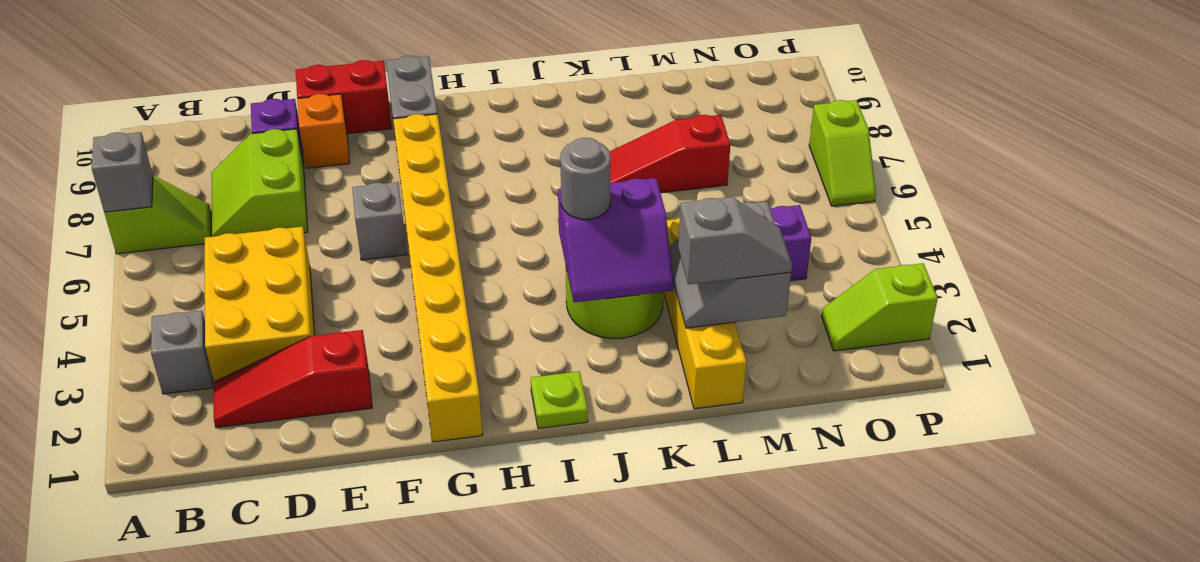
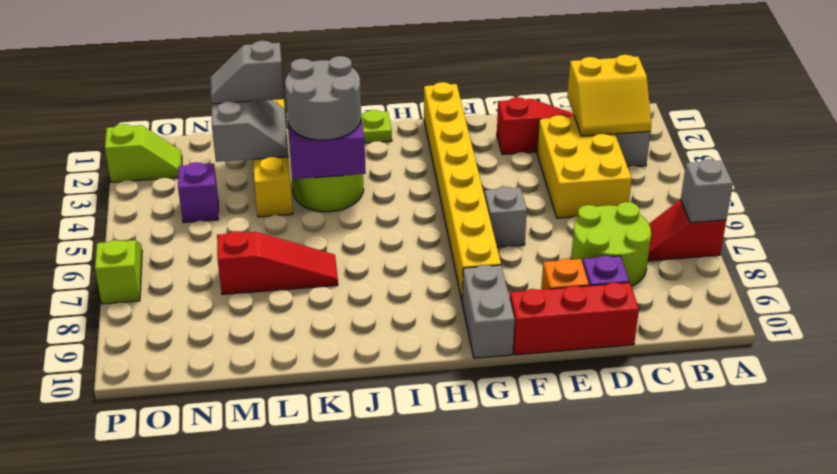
lime 1x2 slope [104,176,211,254] -> red 1x2 slope [648,200,726,261]
none -> yellow 2x2 slope [567,55,651,136]
lime 2x2 slope [211,129,308,237] -> lime 2x2 round brick [571,202,651,286]
red 1x2 brick [296,60,392,134] -> red 1x3 brick [510,282,639,355]
grey 1x1 round brick [560,138,610,219] -> grey 2x2 round brick [285,56,361,140]

